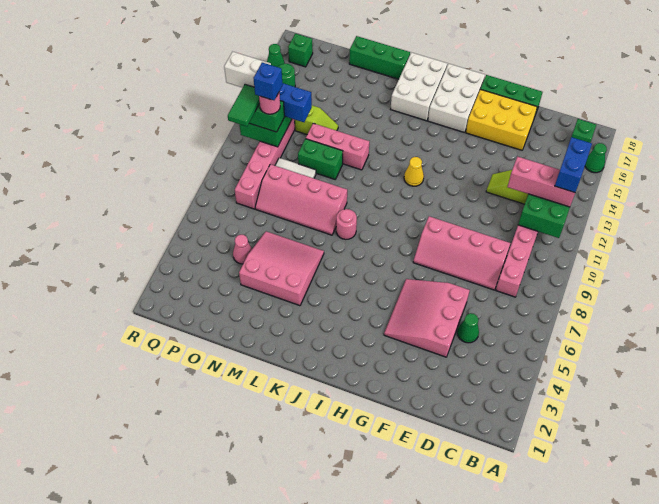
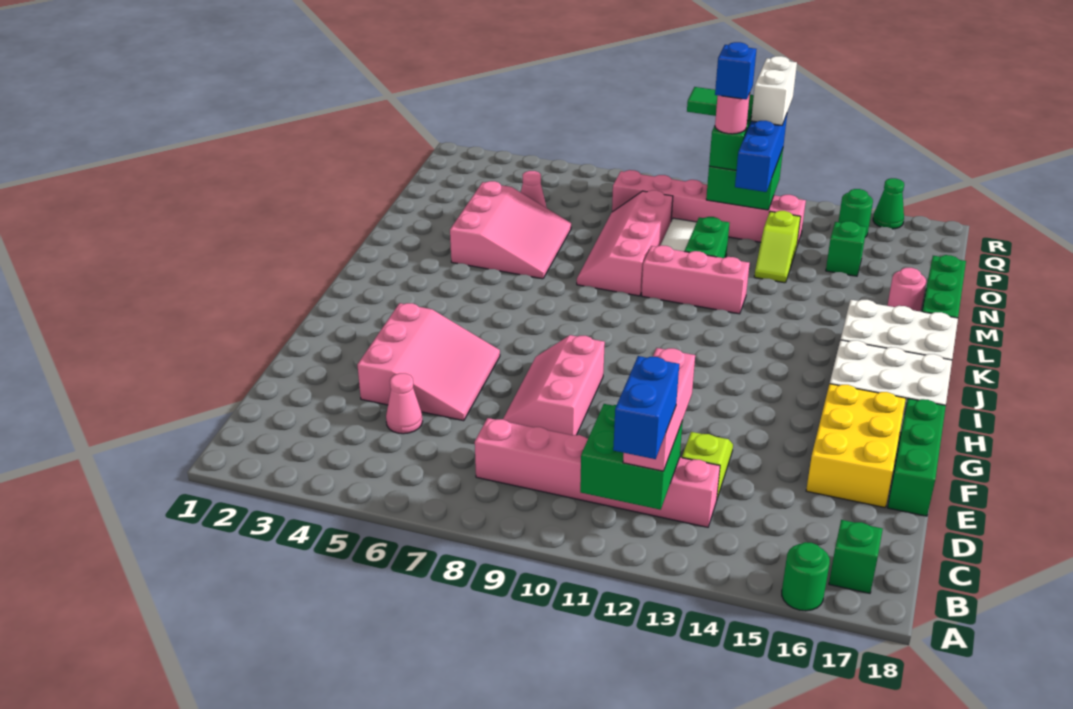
green 1x1 cone [585,143,607,173] -> green 1x1 round brick [782,542,830,611]
blue 1x2 brick [555,137,592,193] -> blue 1x2 brick turned to [613,356,679,459]
green 1x1 cone [457,313,479,343] -> pink 1x1 cone [386,373,423,434]
pink 2x4 slope [413,216,510,290] -> pink 2x3 slope [503,335,605,435]
pink 3x3 slope [384,279,470,357] -> pink 3x3 slope turned to [357,303,500,421]
yellow 1x1 cone [404,157,424,186] -> none
pink 1x1 round brick [336,209,357,239] -> pink 1x1 round brick moved to [887,268,926,312]
pink 1x3 brick [306,123,369,170] -> pink 1x3 brick turned to [642,245,750,314]
green 1x1 brick [288,34,313,67] -> green 1x1 brick moved to [826,221,867,276]

